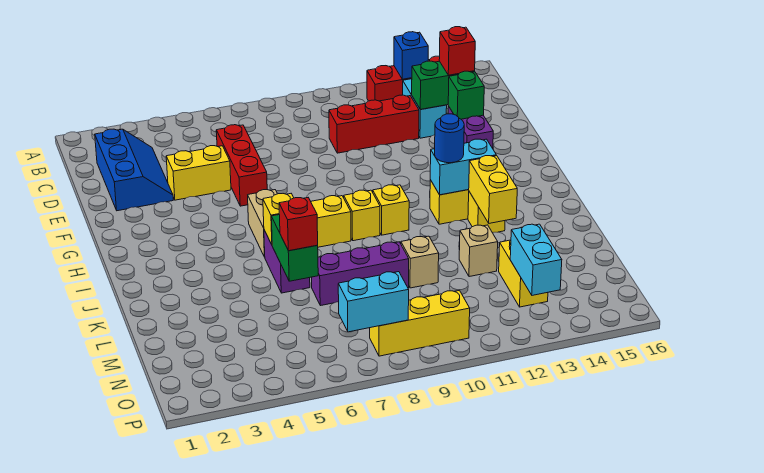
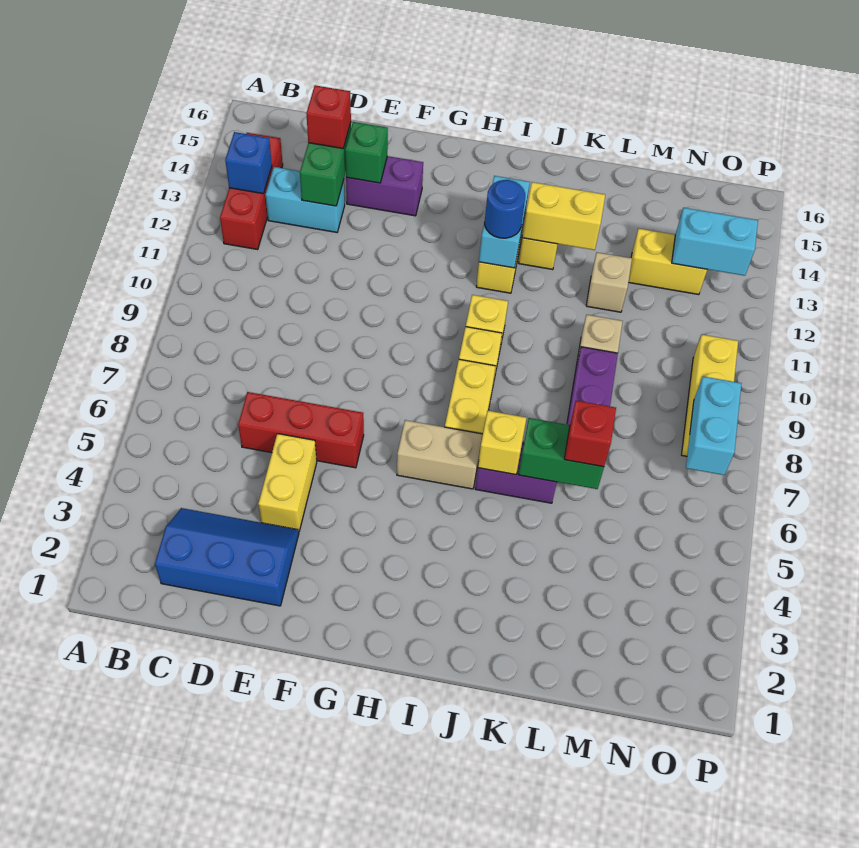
red 1x3 brick [329,95,419,153] -> none

